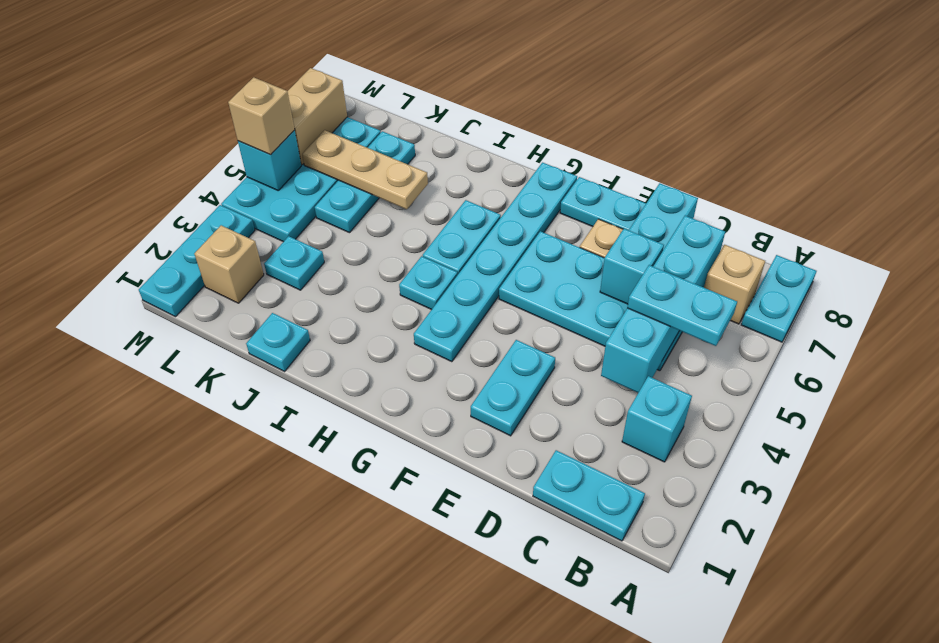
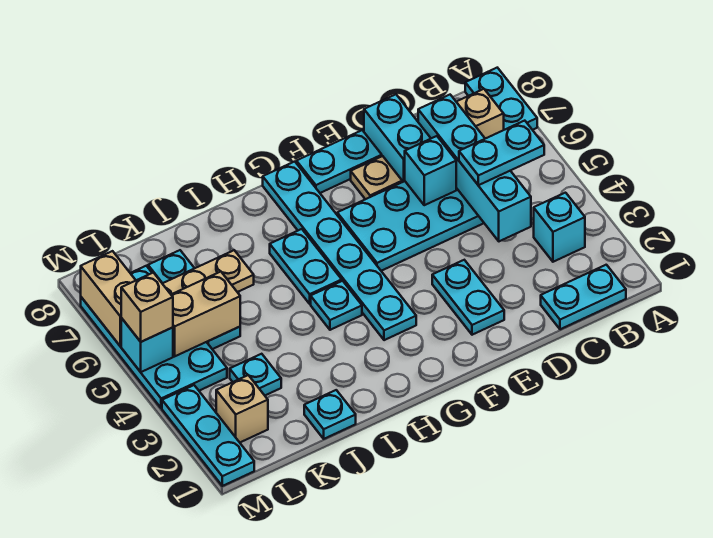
none -> tan 1x2 brick [171,272,240,356]

